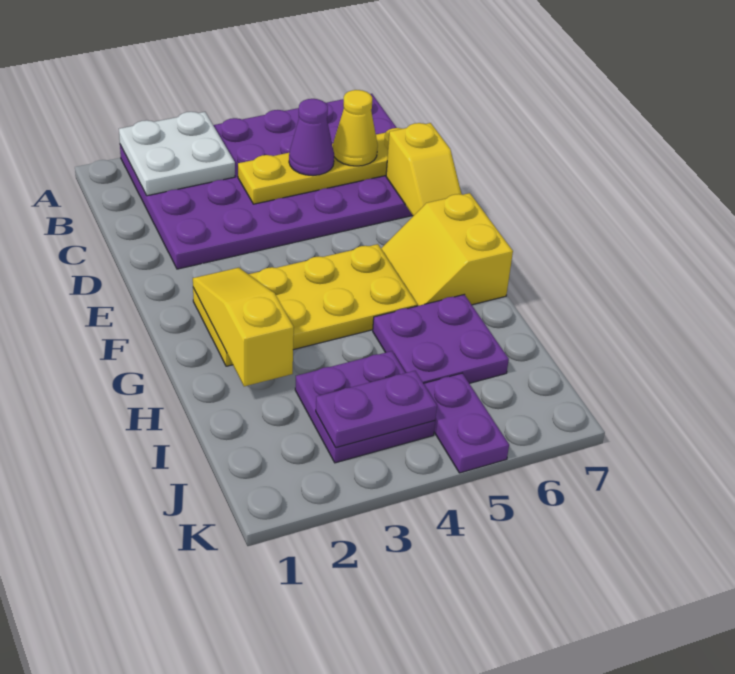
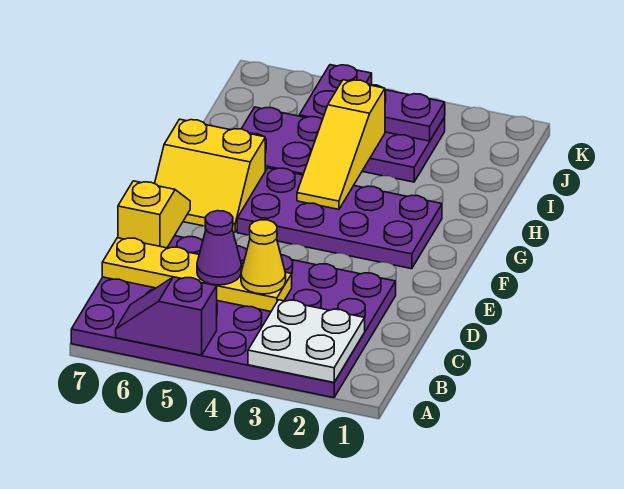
none -> purple 1x2 slope [116,277,217,355]
yellow 1x1 cone [333,90,378,166] -> yellow 1x1 cone moved to [241,220,286,294]
yellow 2x4 plate [193,244,417,366] -> purple 2x4 plate [237,168,442,269]
yellow 1x3 slope [193,268,294,386] -> yellow 1x3 slope moved to [297,80,385,209]
yellow 2x2 slope [381,193,513,306] -> yellow 2x2 slope turned to [155,119,265,232]

